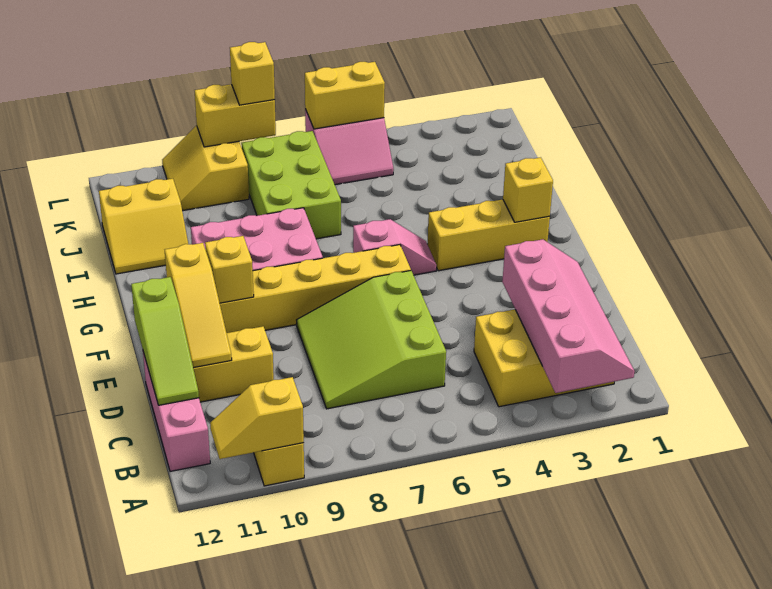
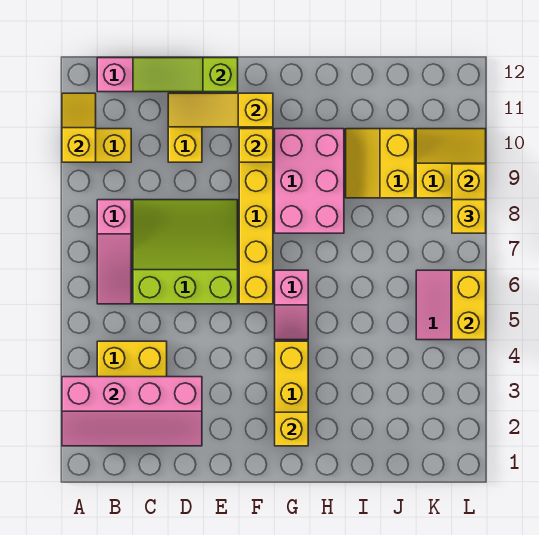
none -> pink 1x3 slope [97,200,131,304]
lime 2x3 brick [241,131,341,239] -> none
yellow 2x2 slope [99,179,188,274] -> yellow 2x2 slope moved to [346,129,415,198]

